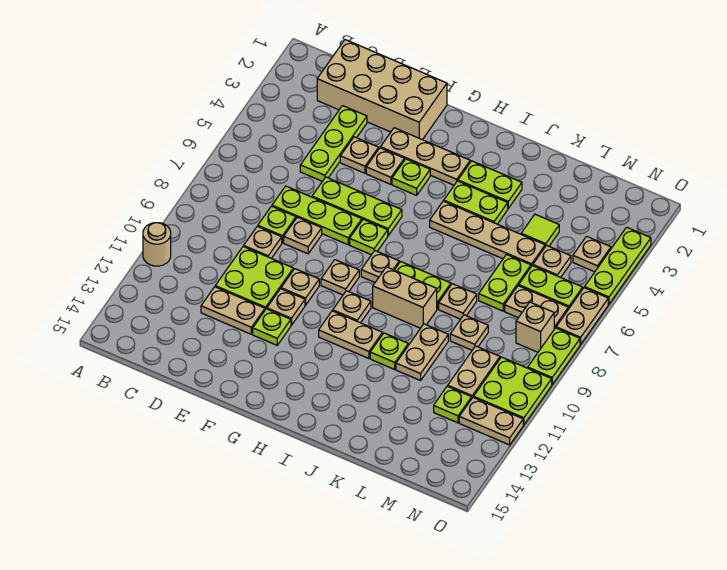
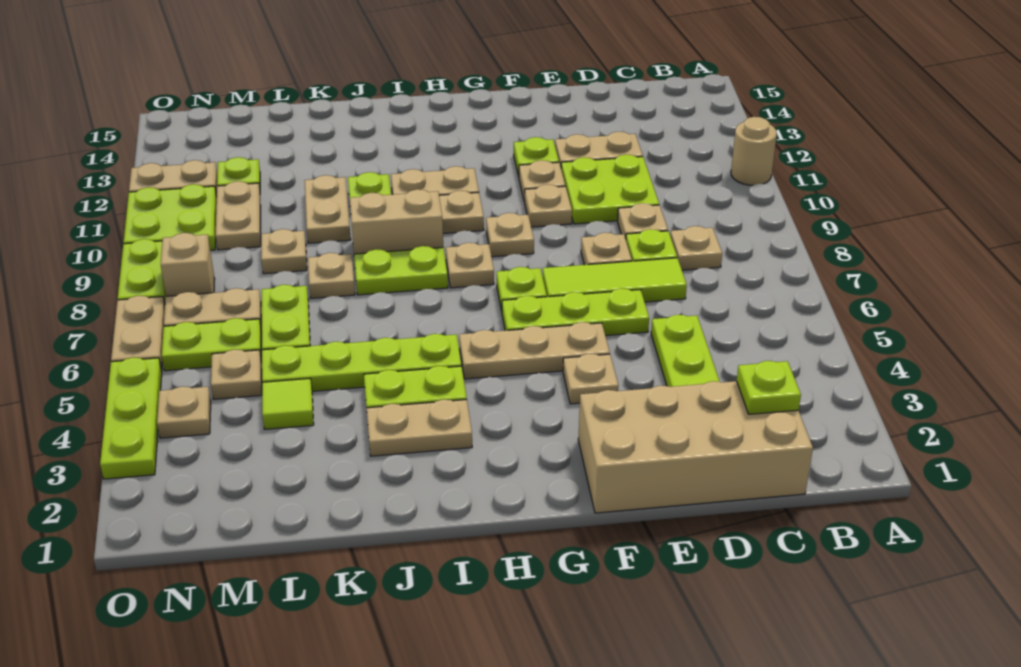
lime 1x3 plate [272,186,362,245] -> lime 1x3 tile [543,258,687,302]
tan 1x1 plate [340,137,379,173] -> tan 1x1 plate moved to [670,226,722,270]
tan 1x3 plate [380,128,470,185] -> tan 1x3 plate moved to [459,322,610,379]
lime 1x1 plate [392,159,430,195] -> lime 1x1 plate moved to [737,361,801,414]
lime 1x2 plate [458,161,522,208] -> tan 1x2 plate [367,399,472,456]
tan 1x4 plate [430,201,545,266] -> lime 1x4 plate [262,334,462,391]

